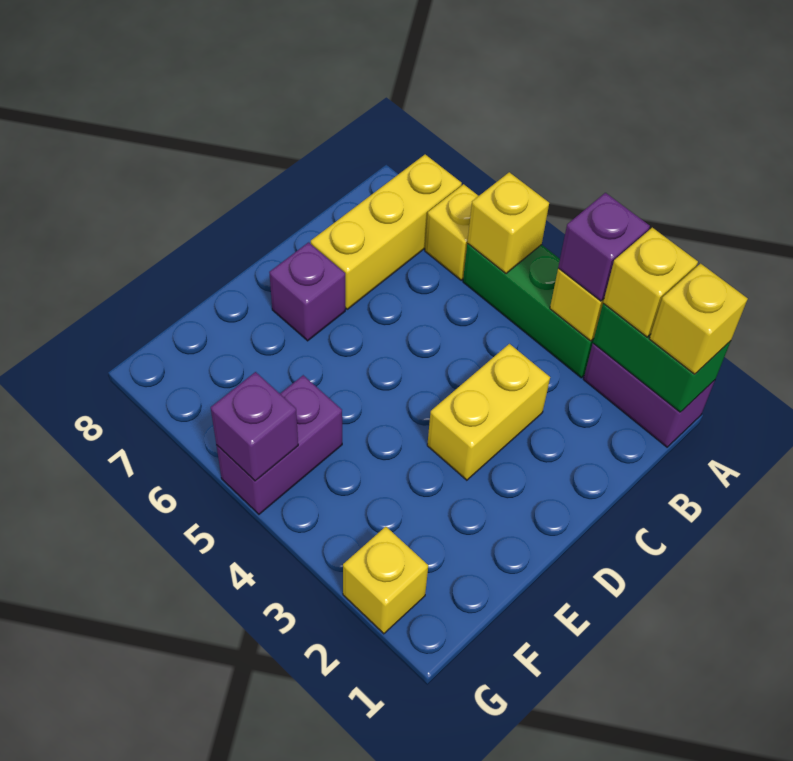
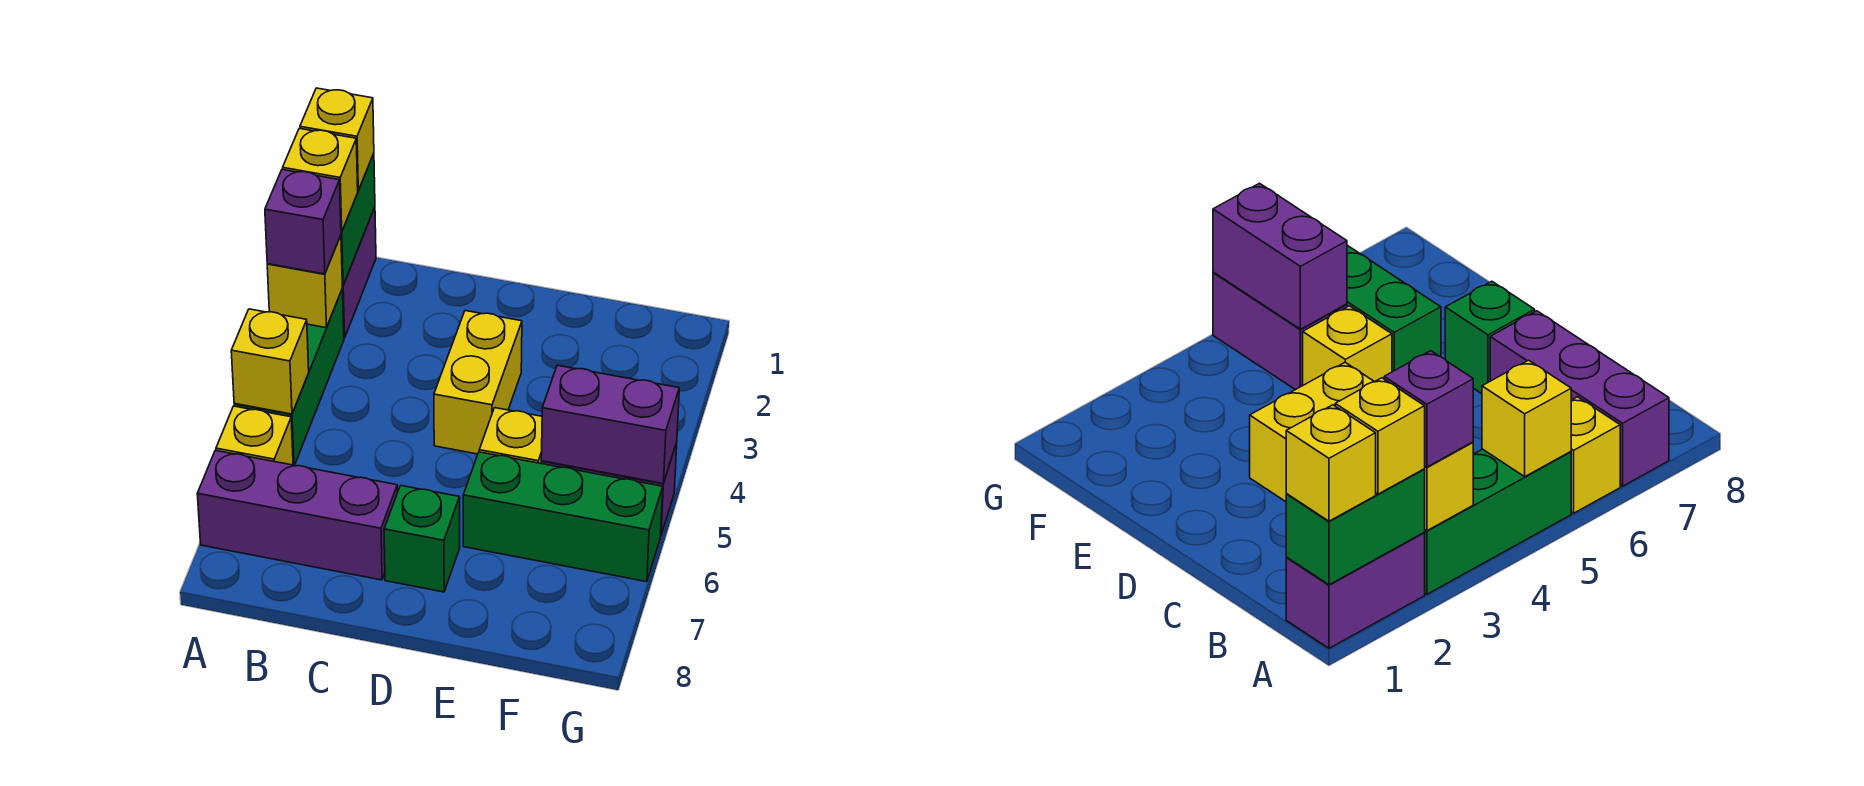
yellow 1x3 brick [311,155,462,309] -> purple 1x3 brick [197,450,397,580]
yellow 1x2 brick [427,344,550,480] -> yellow 1x2 brick turned to [434,311,522,454]
purple 1x1 brick [269,242,345,341] -> green 1x1 brick [384,485,460,592]
none -> green 1x3 brick [463,452,663,582]
yellow 1x1 brick [343,527,428,634] -> yellow 1x1 brick moved to [479,408,542,463]
purple 1x1 brick [211,372,298,481] -> purple 1x2 brick [541,365,679,484]

